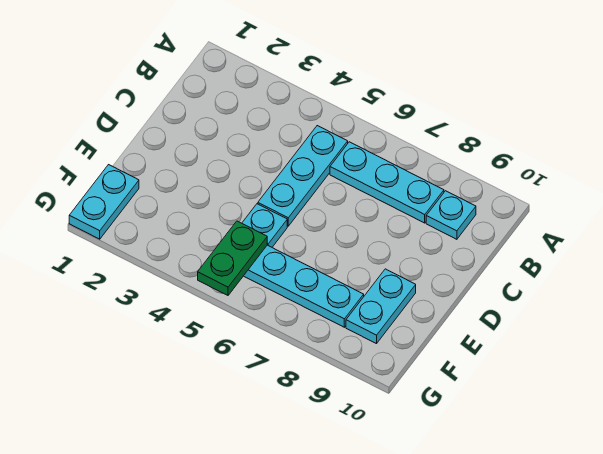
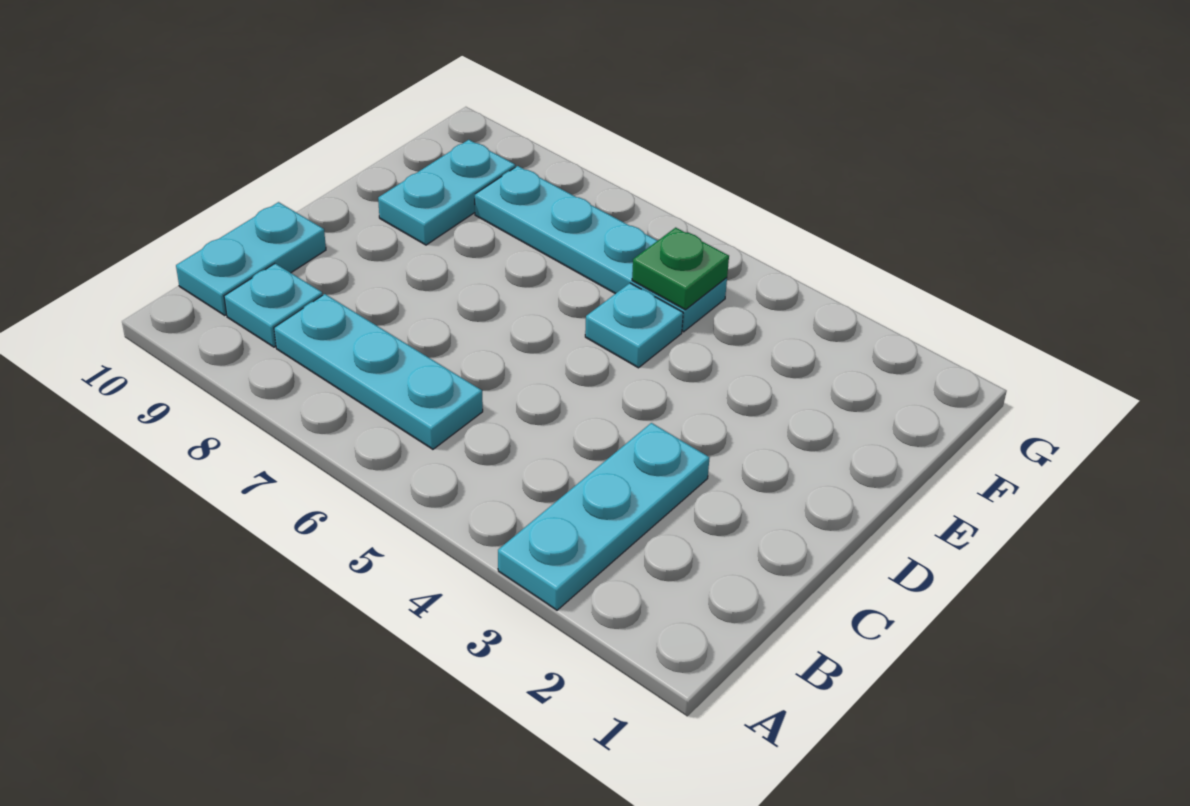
cyan 1x3 plate [258,126,348,226] -> cyan 1x3 plate moved to [498,423,709,610]
cyan 1x2 plate [69,165,139,239] -> cyan 1x2 plate moved to [176,202,326,315]
green 1x2 plate [198,221,267,295] -> green 1x1 plate [632,228,729,310]

